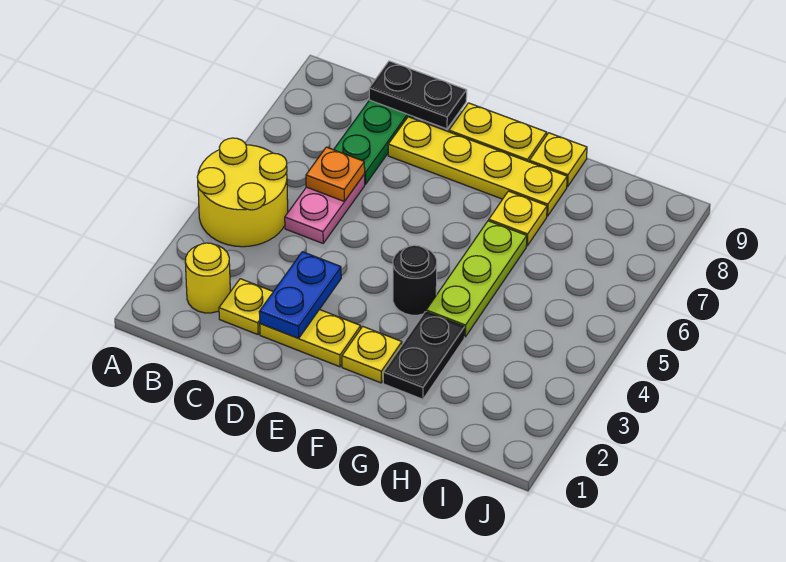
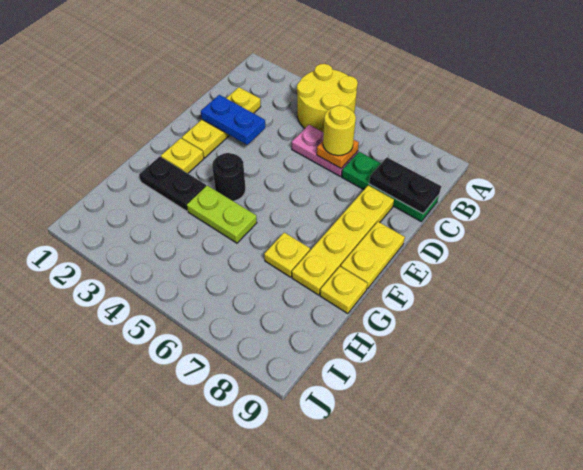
yellow 1x1 round brick [185,243,230,313] -> yellow 1x1 round brick moved to [323,105,356,156]
black 1x2 plate [369,61,467,129] -> black 1x2 plate turned to [369,158,441,214]
lime 1x3 plate [426,221,527,337] -> lime 1x2 plate [187,185,257,243]

